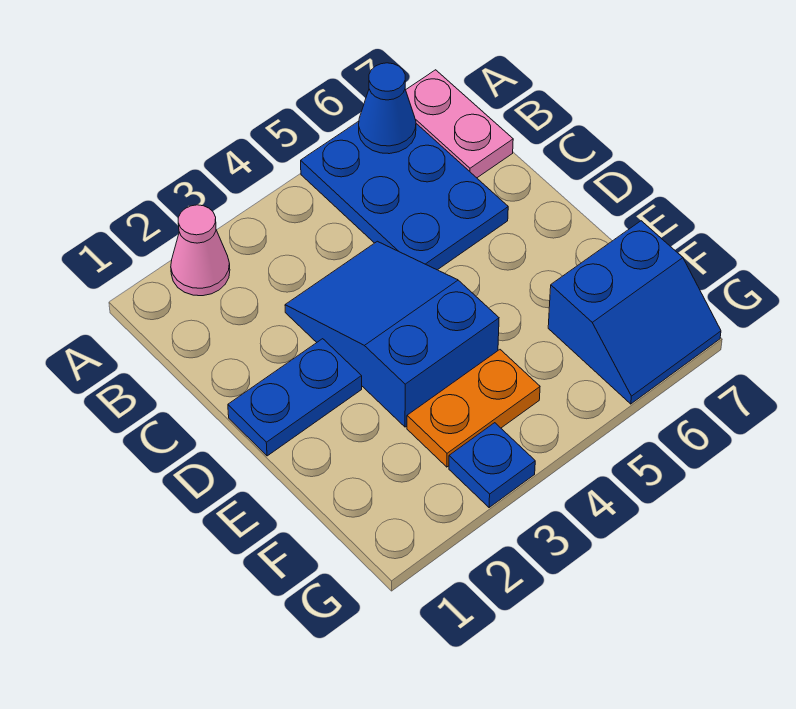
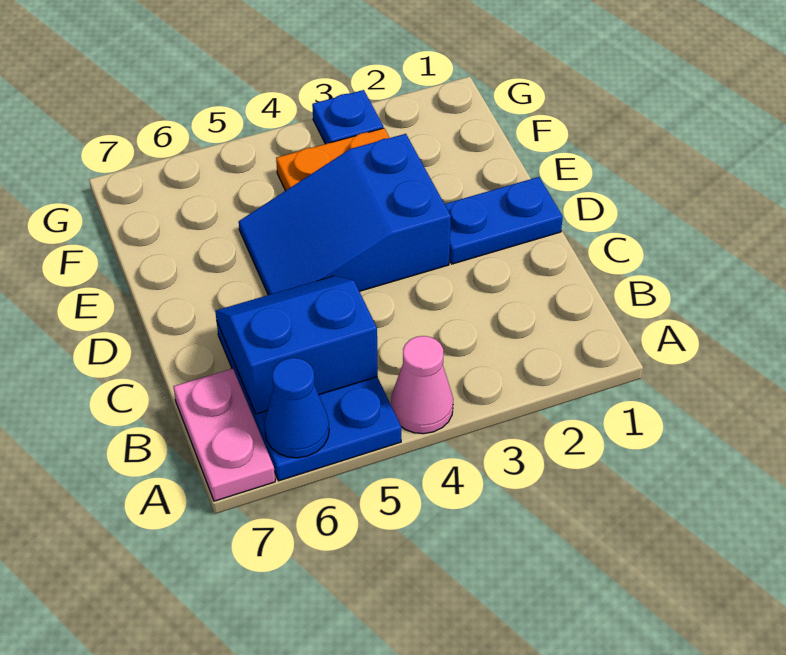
pink 1x1 cone [171,205,230,296] -> pink 1x1 cone moved to [391,336,453,434]
blue 2x3 slope [285,241,499,427] -> blue 2x3 slope turned to [239,134,451,295]
blue 2x2 slope [548,221,721,404] -> blue 2x2 slope moved to [215,276,378,414]

